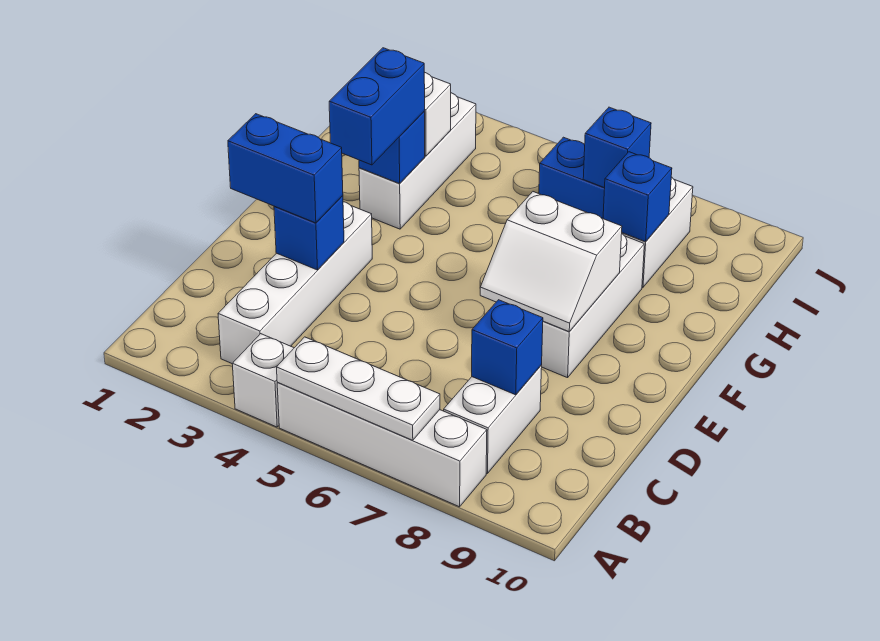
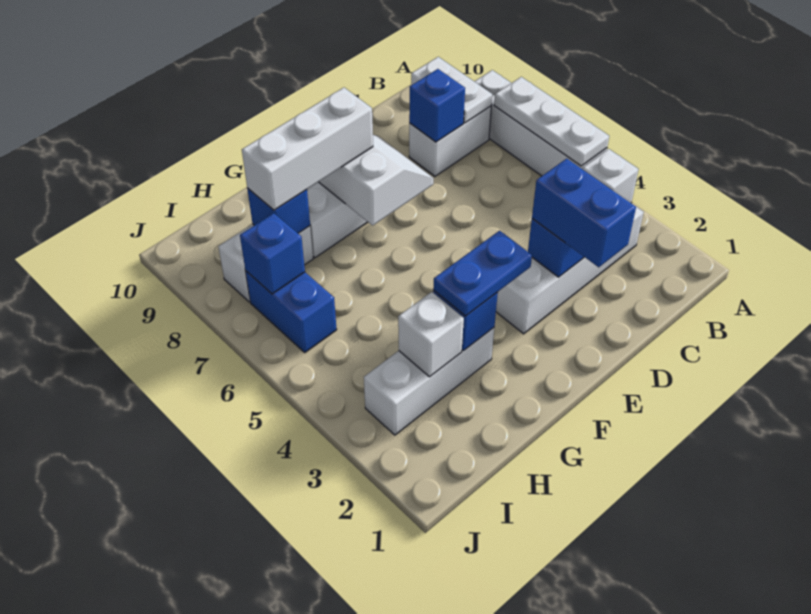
none -> white 1x2 plate [411,57,492,123]
blue 1x2 brick [329,48,425,165] -> blue 1x2 plate [433,231,532,316]
none -> white 1x3 brick [242,88,373,210]

